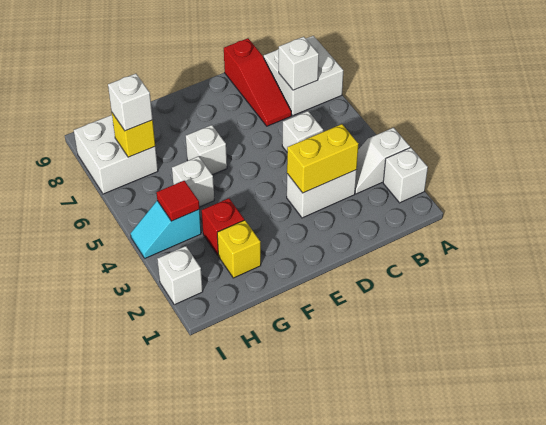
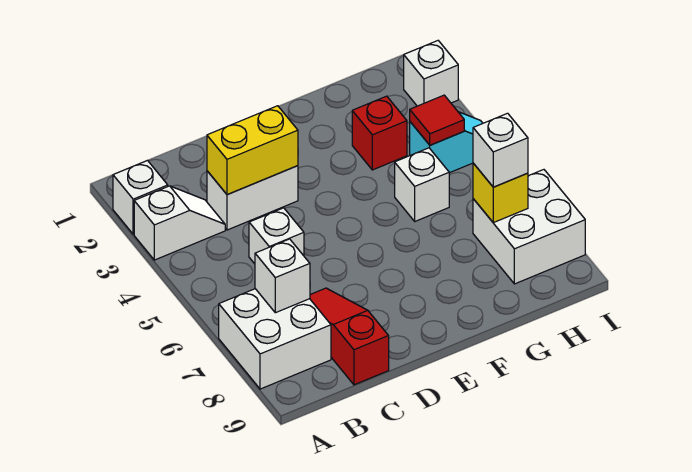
white 1x1 brick [186,125,227,175] -> none
yellow 1x1 brick [217,220,261,278] -> none

